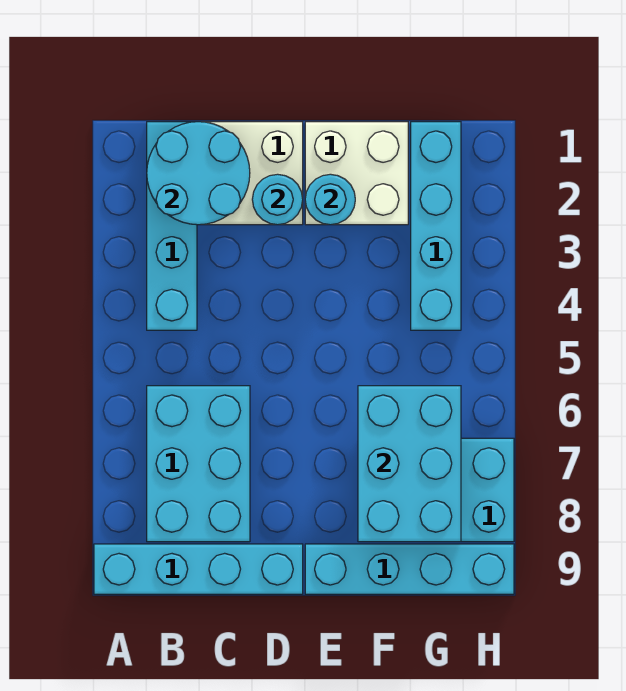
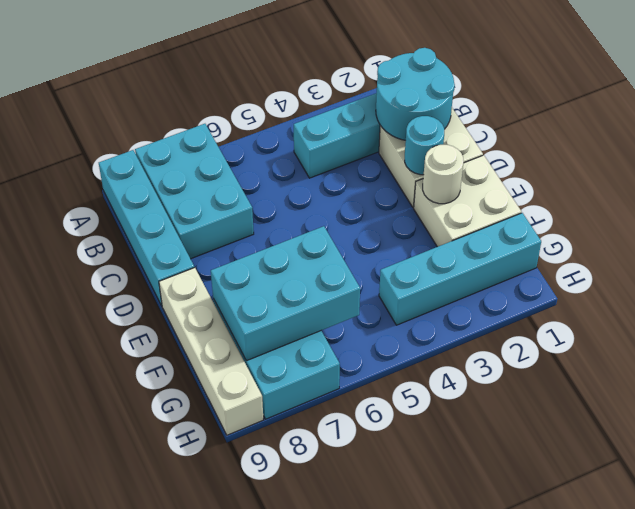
cyan 2x3 brick [147,386,250,542] -> cyan 2x3 brick turned to [135,124,254,259]
cyan 1x1 round brick [305,174,355,225] -> white 1x1 round brick [423,145,464,204]
cyan 1x4 brick [305,544,514,594] -> white 1x4 brick [159,268,263,435]

